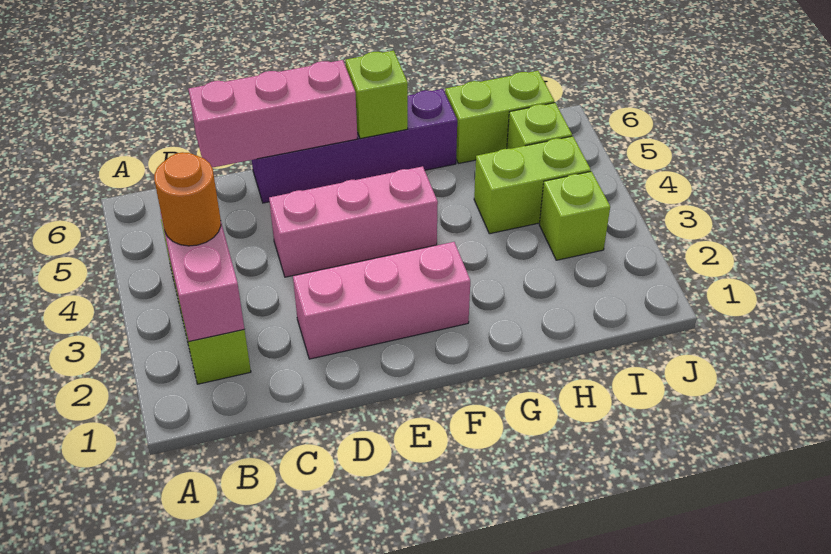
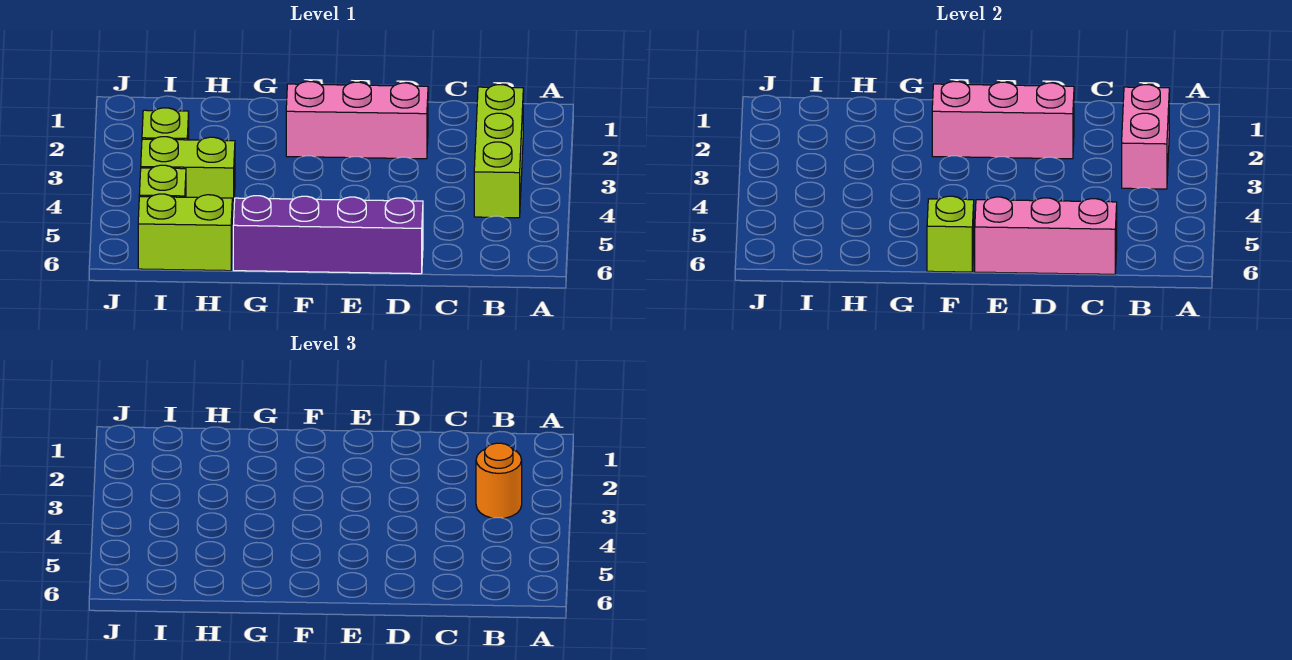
pink 1x3 brick [269,166,438,277] -> pink 1x3 brick moved to [932,81,1074,159]

